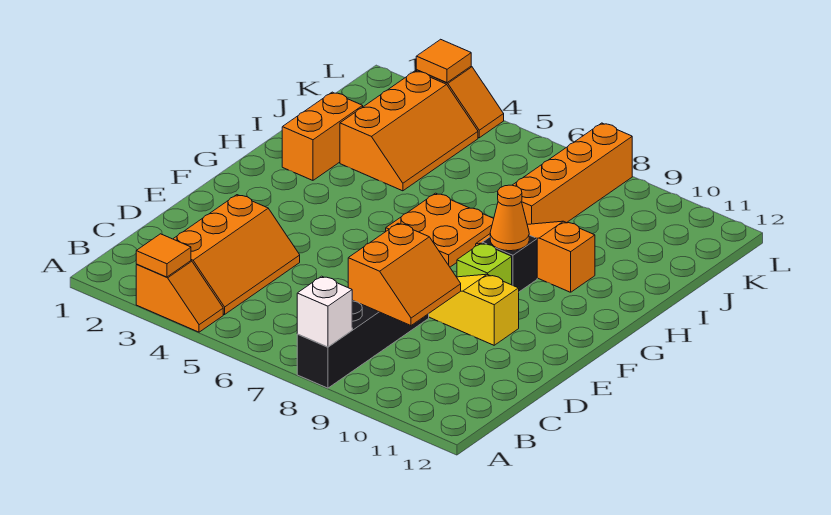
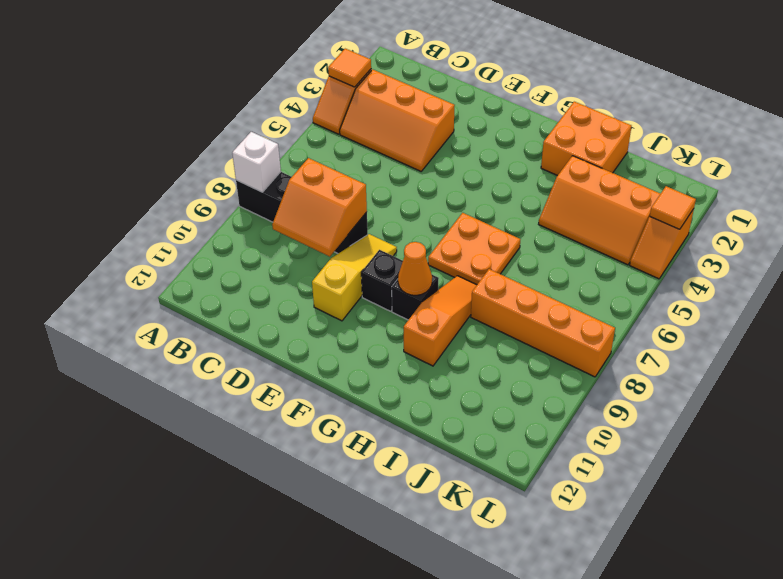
lime 1x1 brick [457,243,512,285] -> black 1x1 brick [361,250,403,311]
orange 1x2 brick [282,92,363,180] -> orange 2x2 brick [541,102,631,176]

